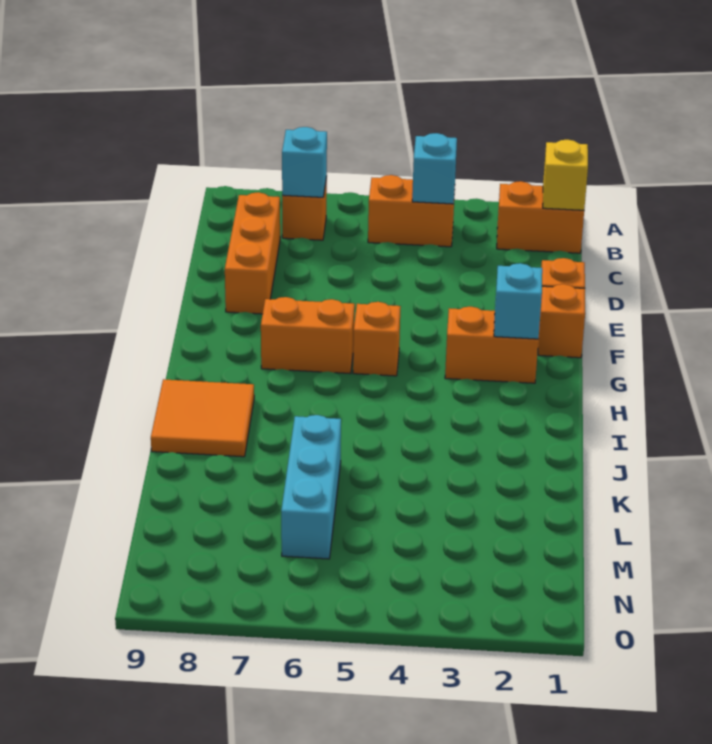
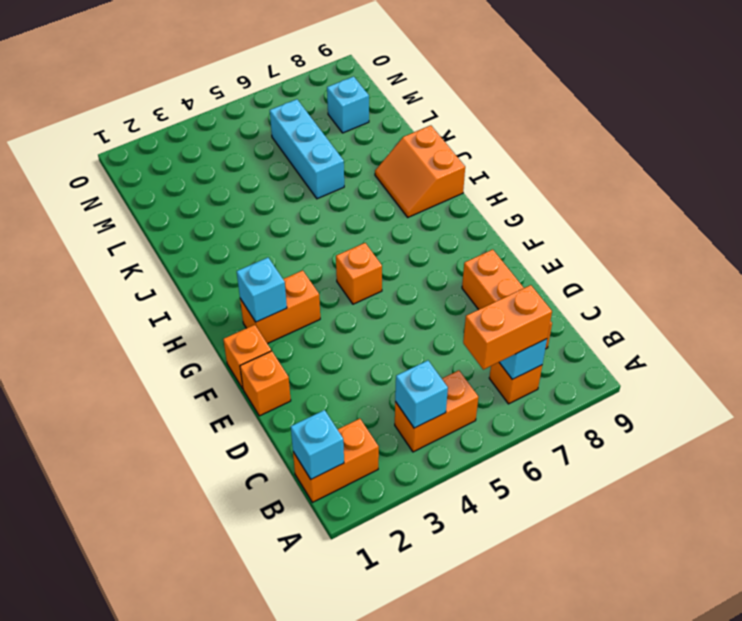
yellow 1x1 brick [543,140,588,210] -> cyan 1x1 brick [291,410,344,479]
orange 1x2 brick [261,297,355,374] -> orange 1x2 brick moved to [463,285,552,370]
orange 2x2 tile [151,379,254,457] -> orange 2x2 slope [375,125,465,217]
none -> cyan 1x1 brick [327,77,369,133]

